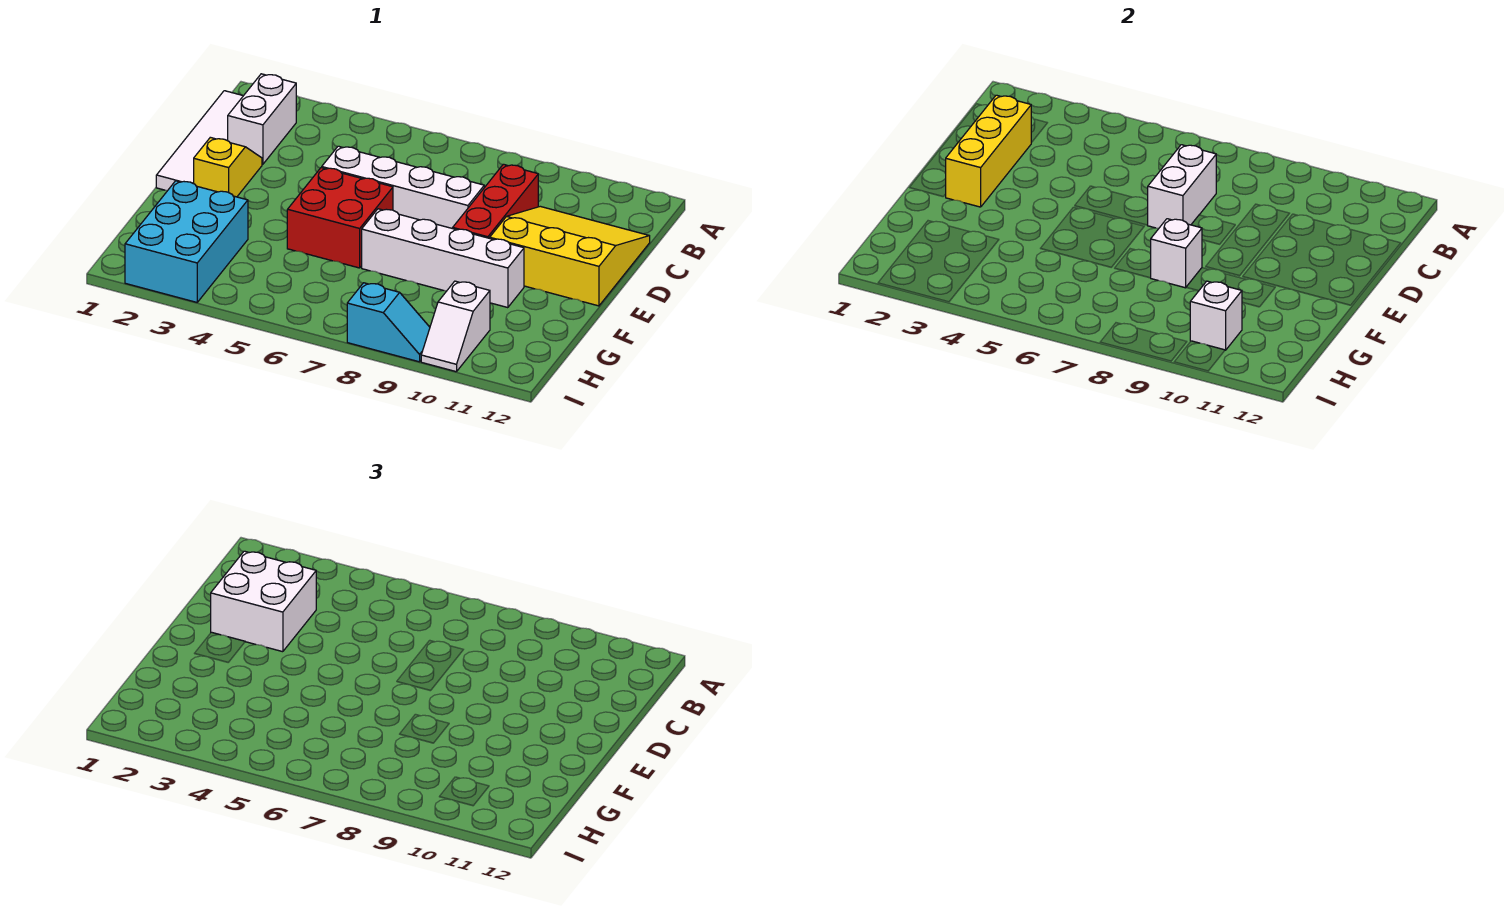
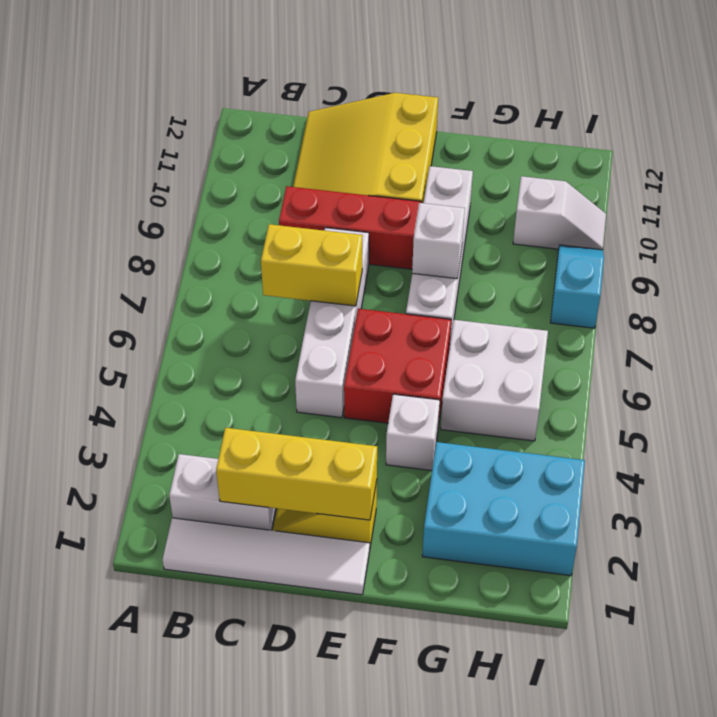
white 2x2 brick [211,551,316,652] -> white 2x2 brick moved to [441,320,548,441]
white 1x2 brick [1148,145,1216,228] -> yellow 1x2 brick [261,224,363,306]
white 1x1 brick [1190,281,1242,350] -> white 1x1 brick moved to [386,394,440,471]

